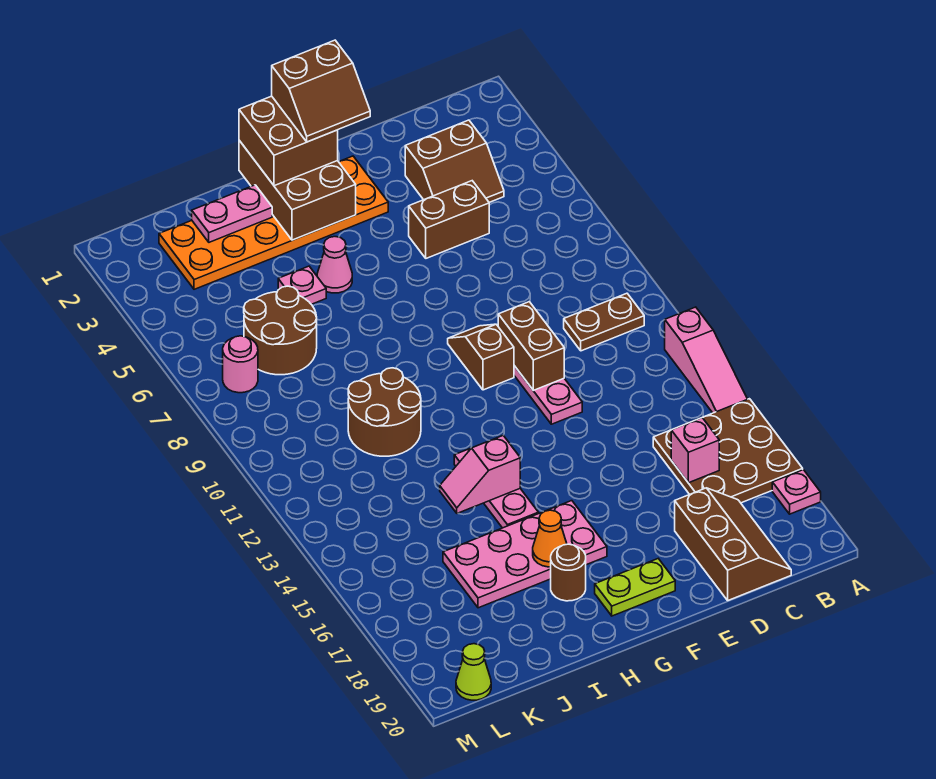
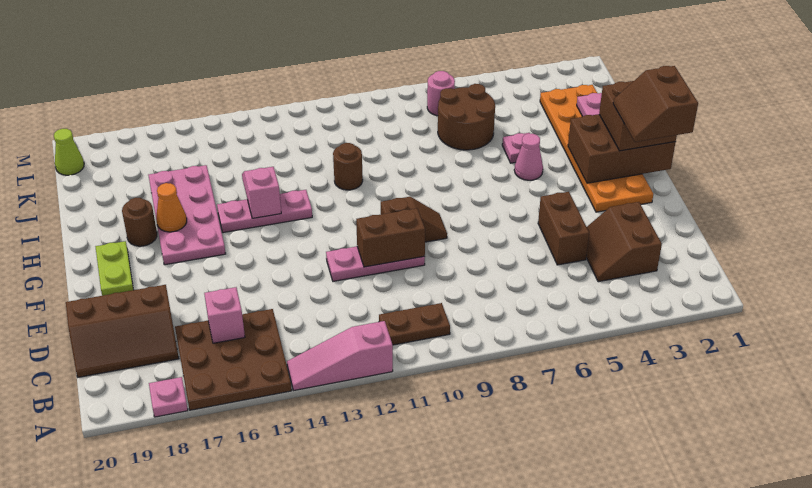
brown 1x2 plate [564,293,644,351] -> brown 1x2 plate turned to [379,303,450,345]
brown 2x2 round brick [348,368,421,456] -> brown 1x1 round brick [333,143,363,190]

